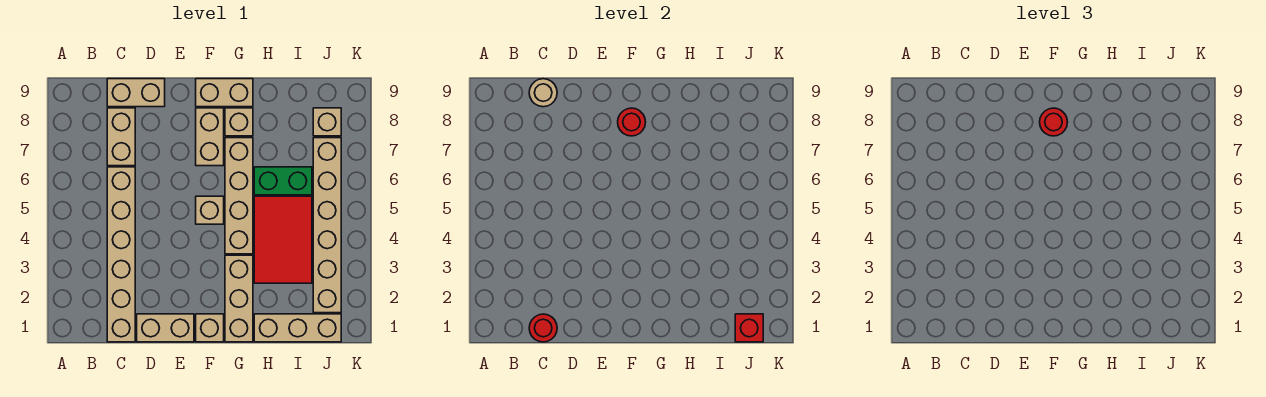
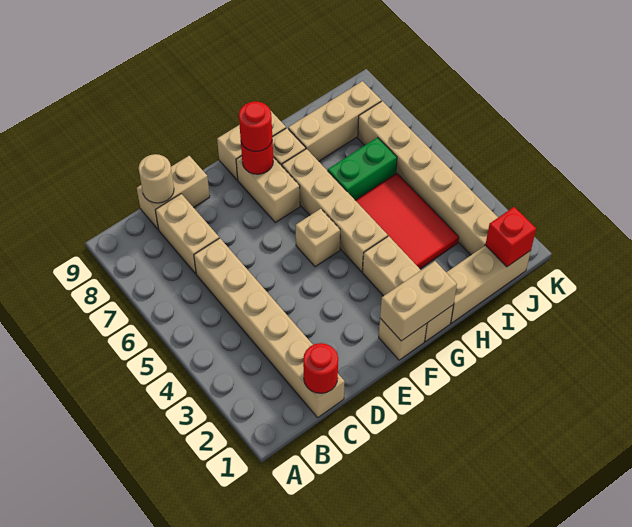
tan 1x2 brick [137,314,194,342] -> tan 1x2 brick moved to [380,261,457,341]
tan 1x1 brick [313,108,341,136] -> tan 1x3 brick [288,81,381,161]

